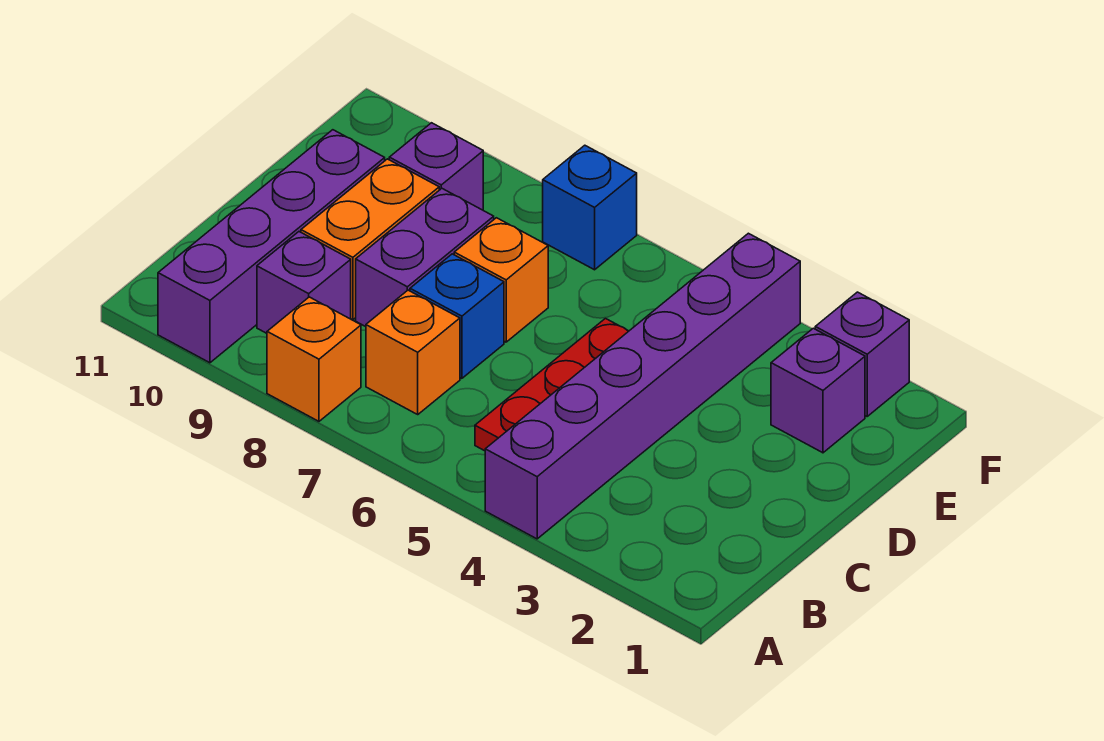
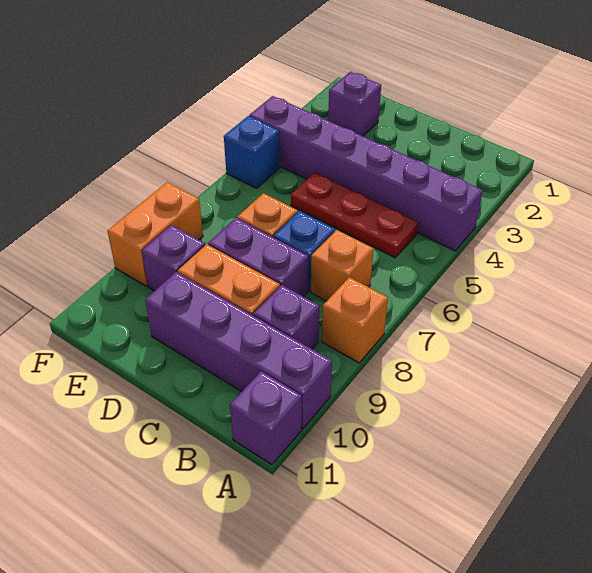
purple 1x1 brick [815,292,909,416] -> purple 1x1 brick moved to [230,371,302,465]
blue 1x1 brick [543,145,637,270] -> blue 1x1 brick moved to [224,116,280,188]
none -> orange 1x2 brick [108,182,203,286]

